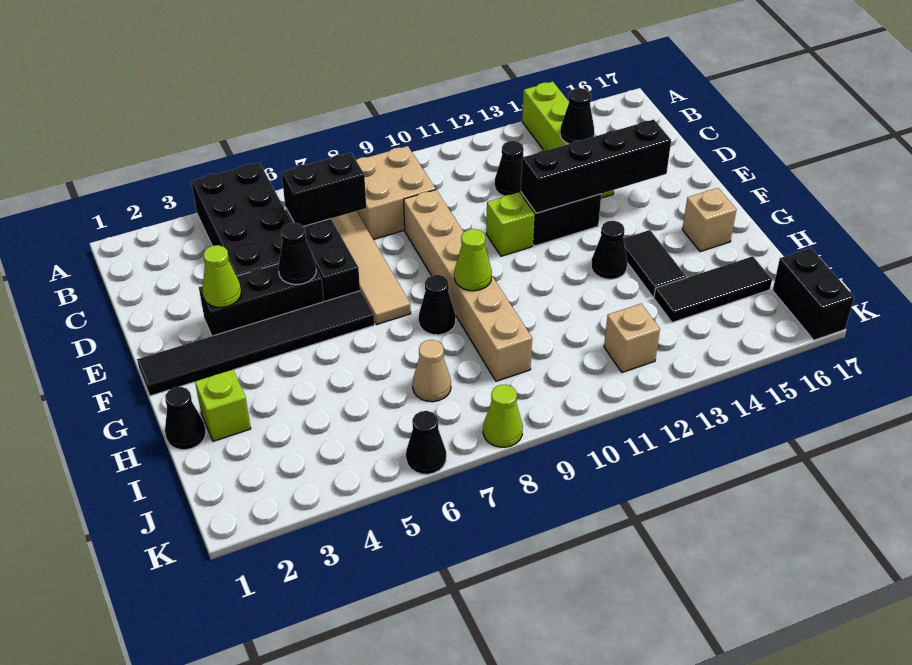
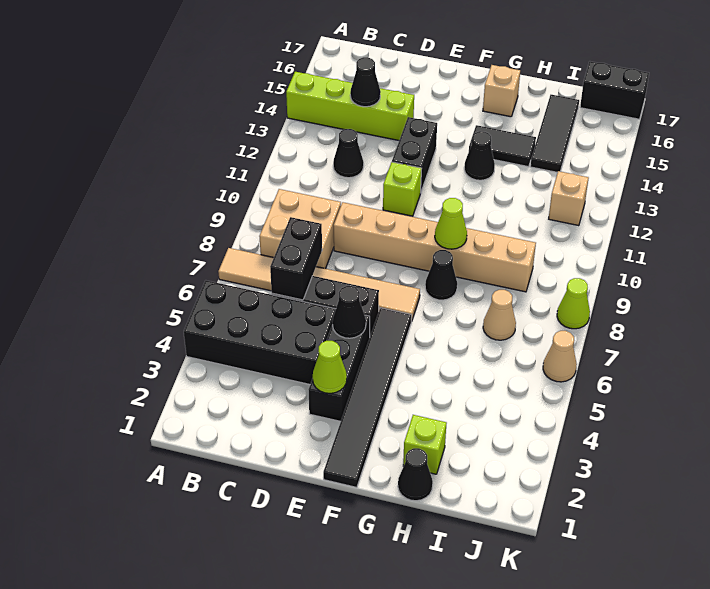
black 1x4 brick [521,119,671,213] -> none
black 1x1 cone [406,411,446,474] -> tan 1x1 cone [543,331,577,382]

